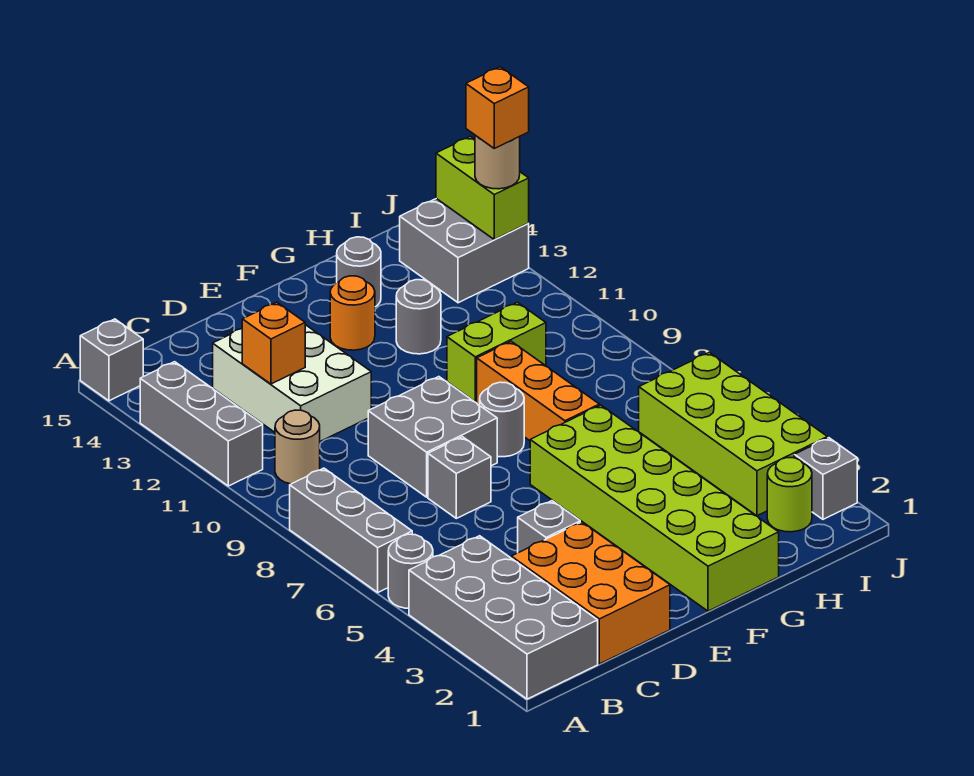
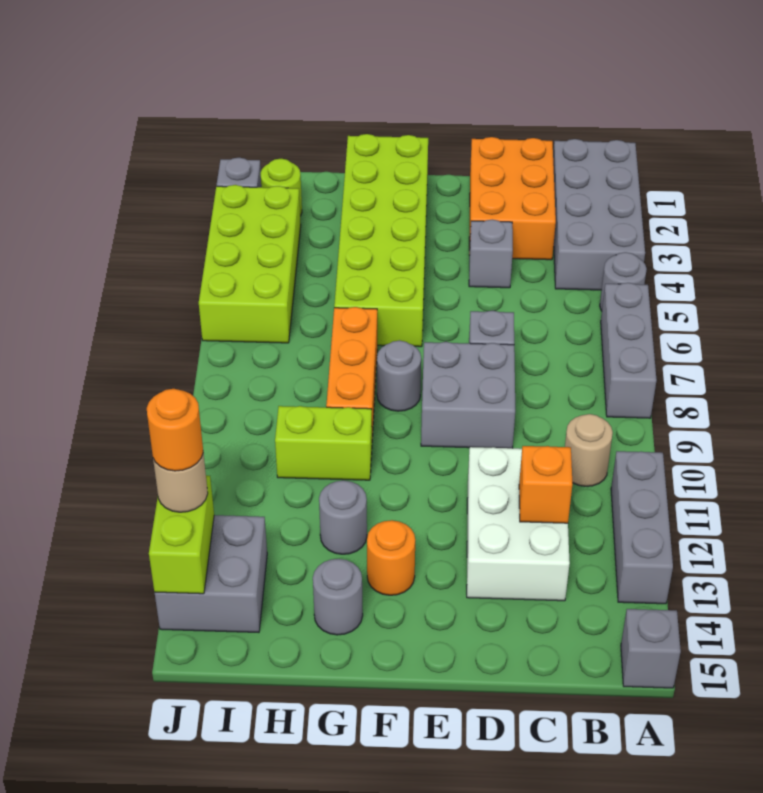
orange 1x1 brick [466,67,529,148] -> orange 1x1 round brick [147,389,203,471]

